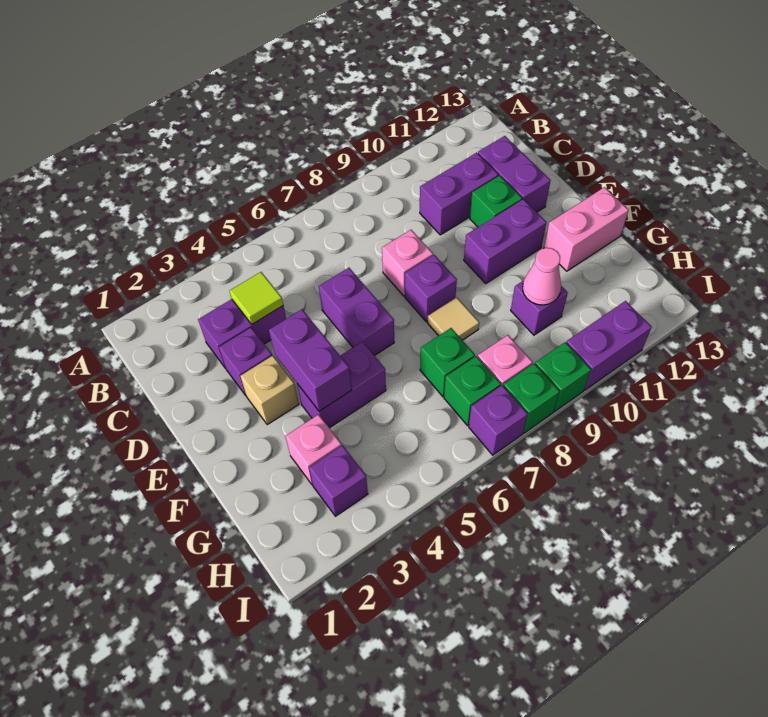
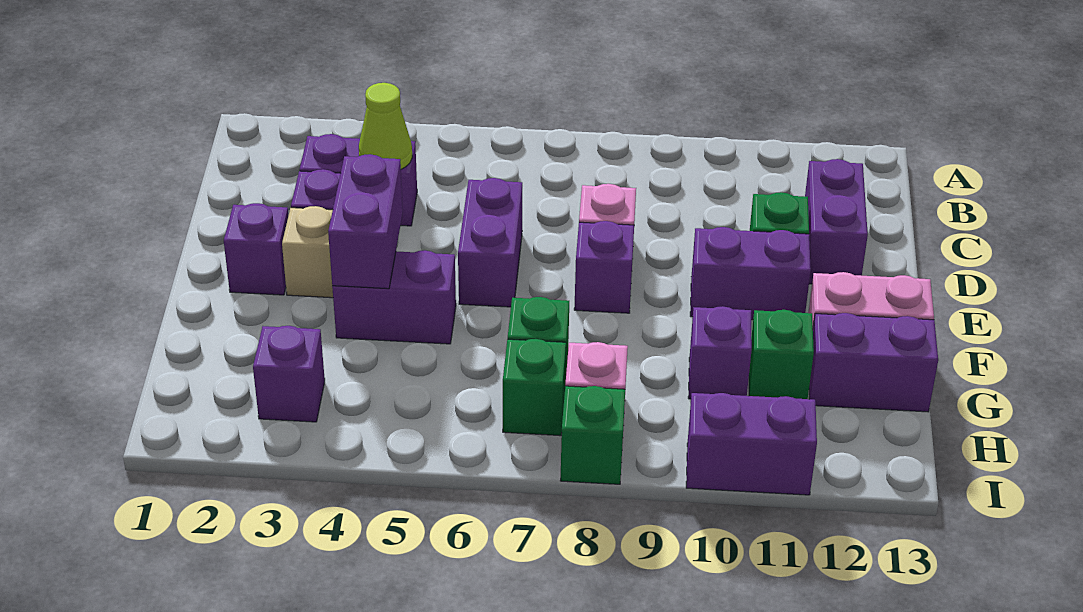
lime 1x1 tile [229,272,283,324] -> lime 1x1 cone [359,83,412,169]
purple 1x2 brick [420,153,498,235] -> purple 1x2 brick moved to [809,313,938,412]
tan 1x1 tile [428,297,479,340] -> none
pink 1x1 brick [285,414,342,485] -> none
pink 1x1 cone [523,248,561,305] -> none
purple 1x1 brick [469,385,528,455] -> purple 1x1 brick moved to [224,203,288,295]
green 1x1 brick [535,342,591,411] -> green 1x1 brick moved to [749,310,814,399]

